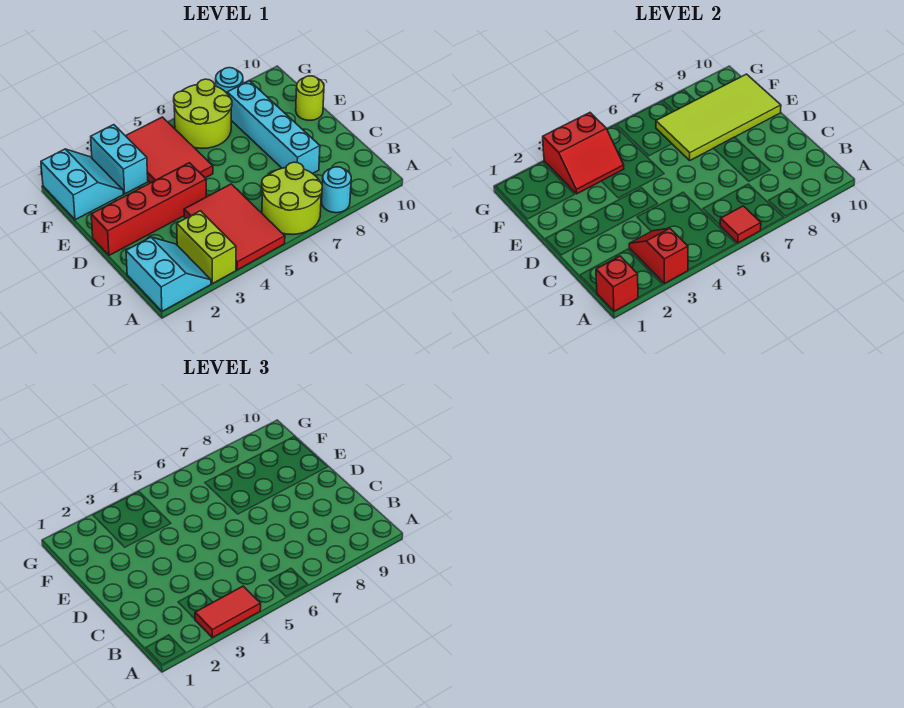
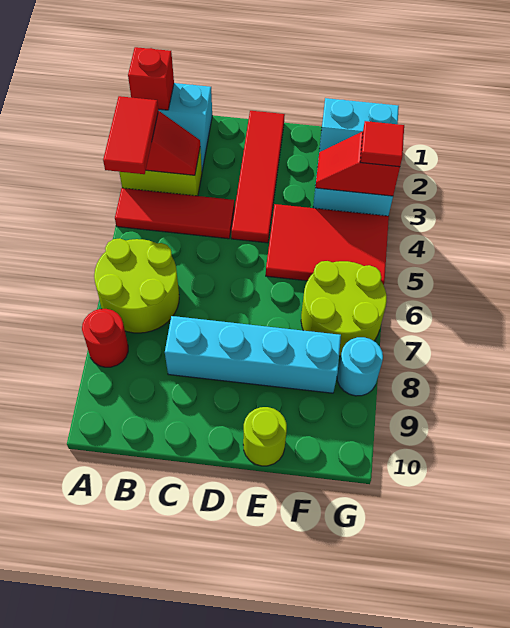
red 2x3 tile [184,184,285,270] -> red 1x3 tile [115,188,234,239]
red 1x1 tile [720,206,761,243] -> red 1x1 tile moved to [360,121,404,167]
cyan 1x1 round brick [322,167,351,213] -> red 1x1 round brick [82,309,128,367]
red 1x4 brick [91,163,206,255] -> red 1x4 tile [231,111,285,243]
lime 2x4 tile [656,74,781,160] -> none
red 2x2 slope [543,113,624,194] -> red 1x2 slope [315,132,400,196]

